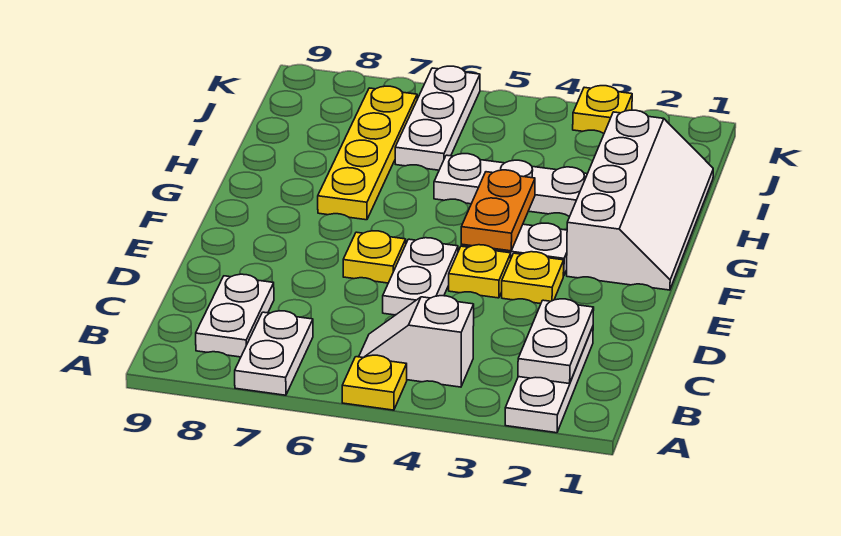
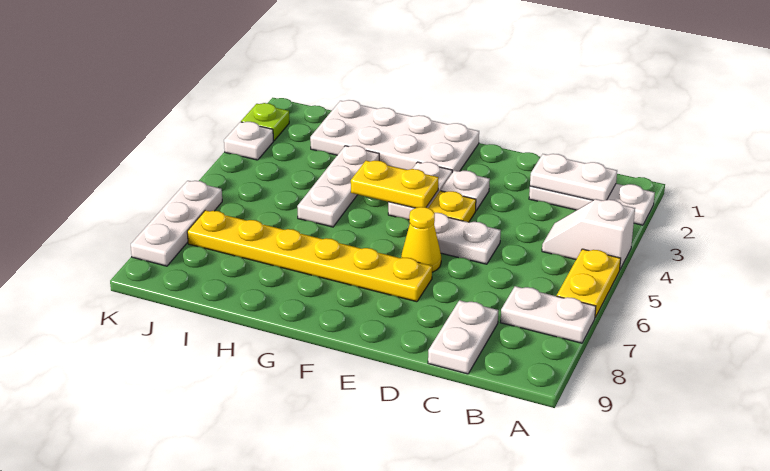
yellow 1x1 plate [342,355,407,410] -> yellow 1x2 plate [557,249,621,317]
white 1x2 slope [359,296,474,387] -> white 1x2 slope turned to [542,199,635,269]
white 1x2 plate [196,274,274,357] -> white 1x2 plate turned to [428,300,498,374]
yellow 1x1 plate [502,252,564,304] -> white 1x1 plate [441,170,490,211]
yellow 1x1 plate [343,231,406,283] -> yellow 1x1 cone [401,207,441,272]
white 2x4 slope [567,110,713,290] -> white 2x4 plate [310,100,479,173]
orange 1x2 plate [461,170,535,251] -> yellow 1x2 plate [351,160,438,208]
yellow 1x4 plate [318,86,417,220] -> yellow 1x6 plate [187,210,432,302]
white 1x3 plate [395,66,480,170] -> white 1x3 plate turned to [131,181,222,266]
none -> lime 1x1 plate [241,103,289,141]
yellow 1x1 plate [573,86,632,133] -> white 1x1 plate [224,122,273,160]

